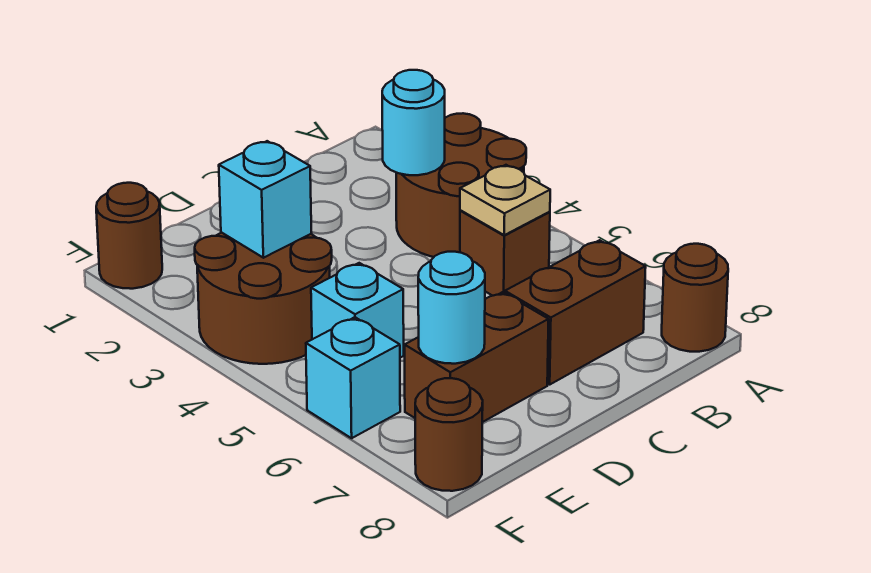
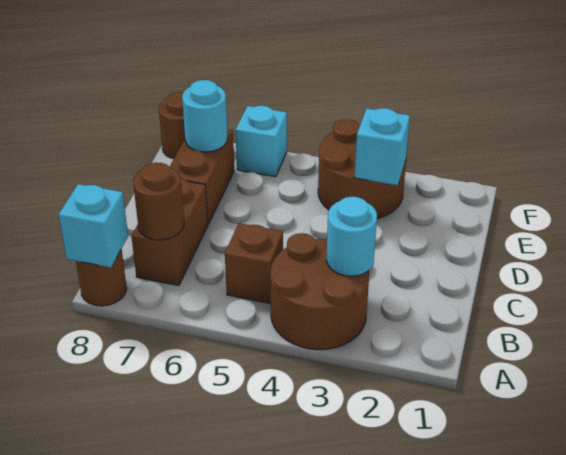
tan 1x1 plate [460,165,550,235] -> none
cyan 1x1 brick [311,263,404,358] -> cyan 1x1 brick moved to [59,184,128,268]
brown 1x1 round brick [96,183,162,289] -> brown 1x1 round brick moved to [133,162,184,240]

